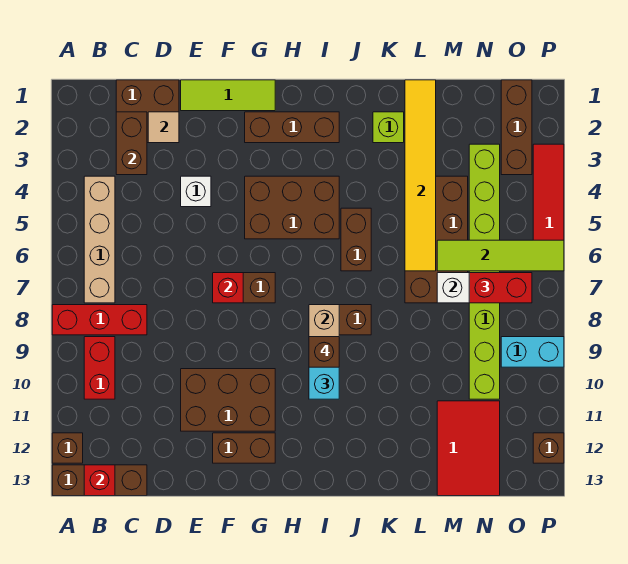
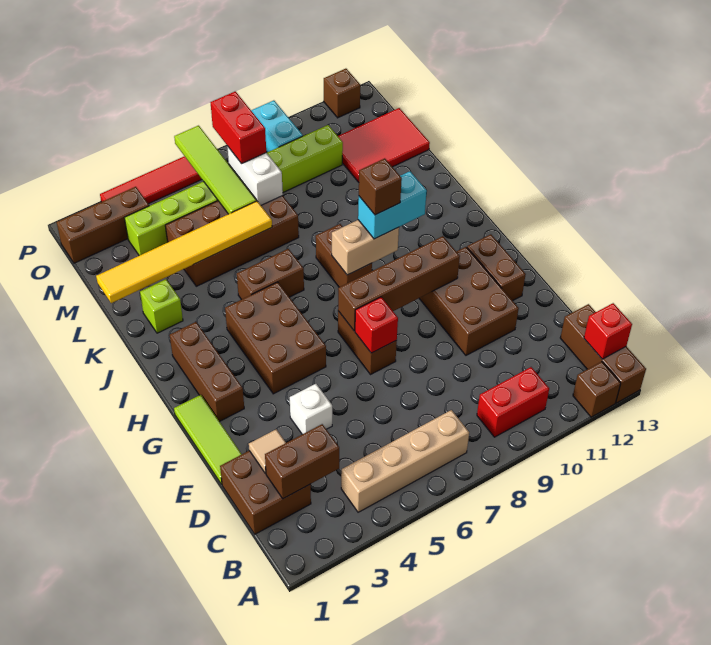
red 1x3 brick [52,305,147,335] -> none
none -> brown 1x4 brick [338,236,460,331]

